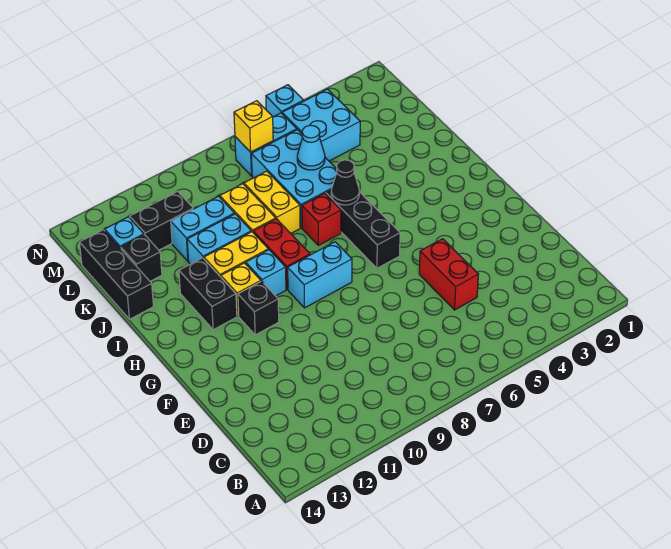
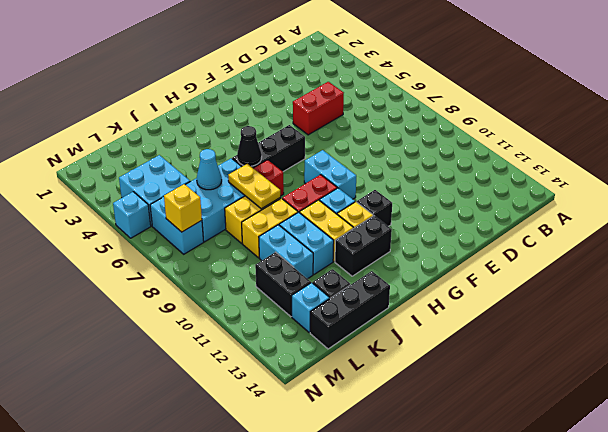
none -> yellow 1x2 plate [228,164,280,209]

